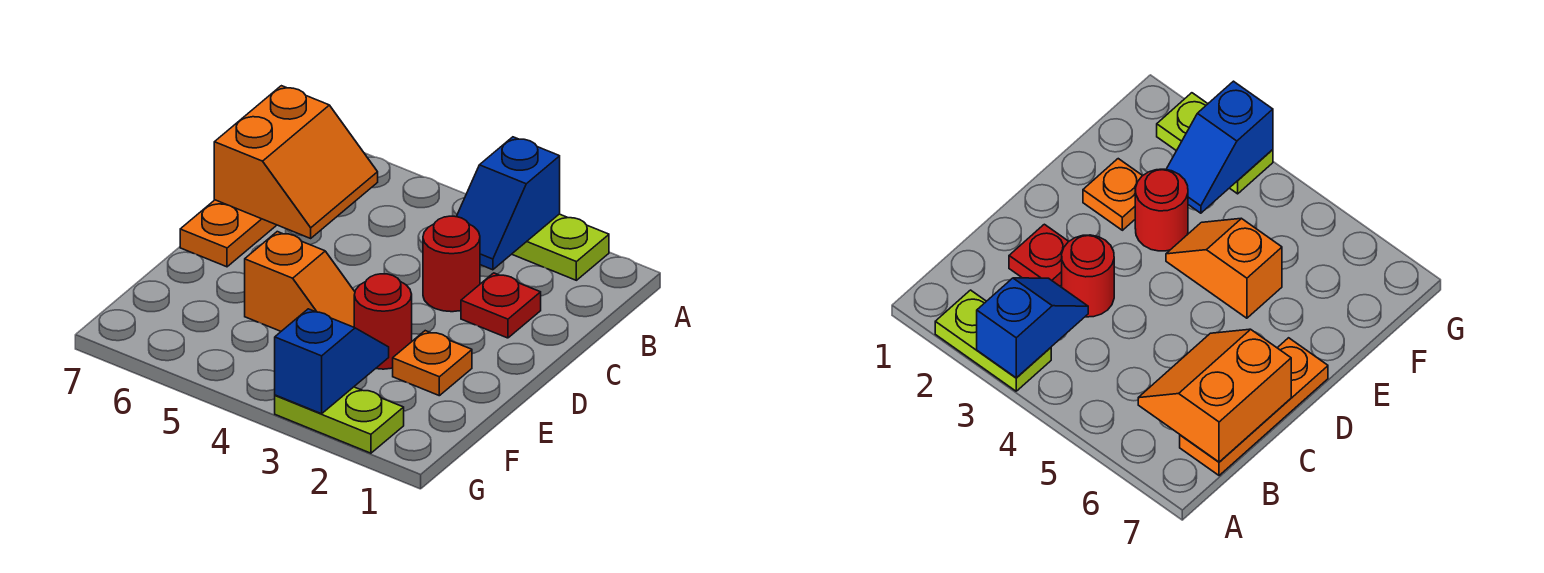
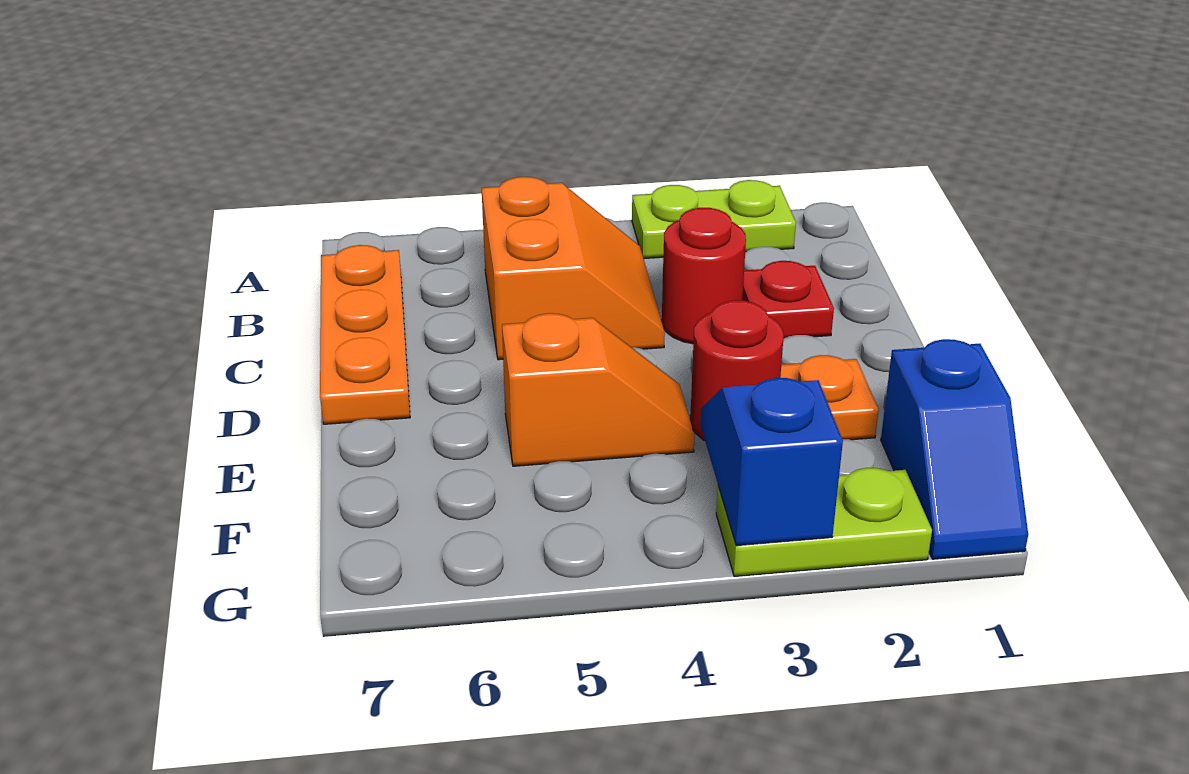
blue 1x2 slope [456,137,560,270] -> blue 1x2 slope moved to [881,339,1028,559]
orange 2x2 slope [214,86,378,238] -> orange 2x2 slope moved to [482,177,665,360]

